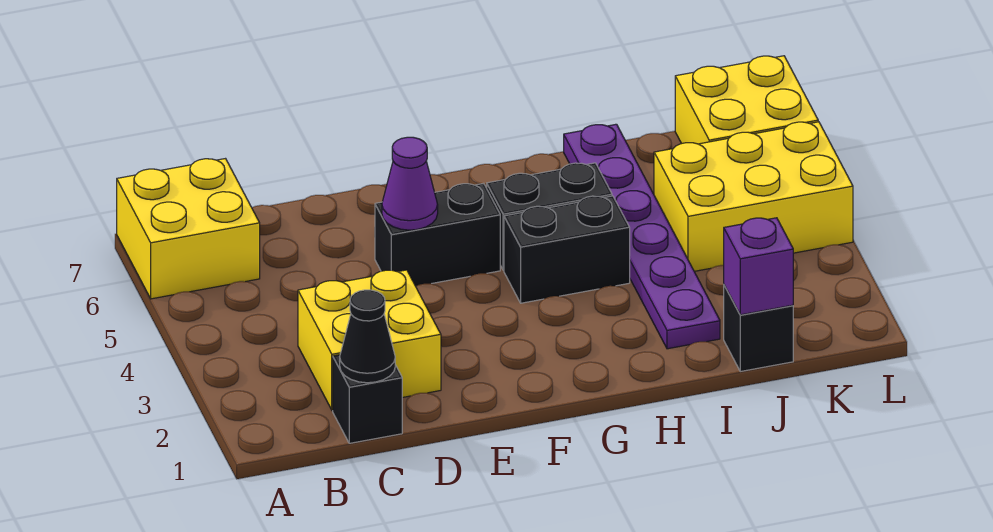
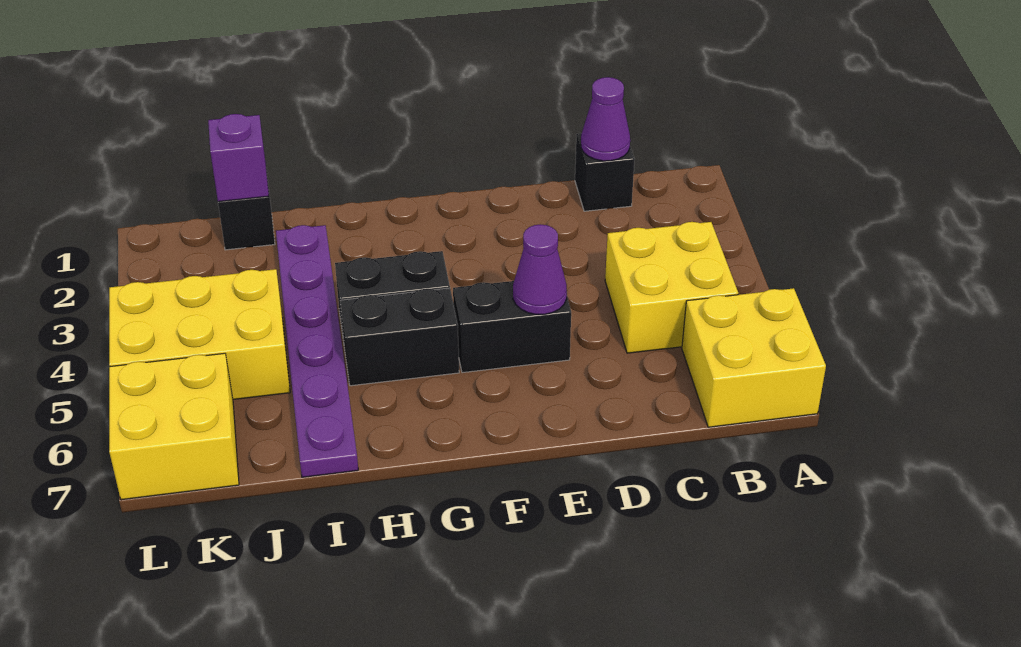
black 1x1 cone [340,290,395,383] -> purple 1x1 cone [581,77,630,161]
yellow 2x2 brick [298,270,441,410] -> yellow 2x2 brick moved to [605,222,738,353]

